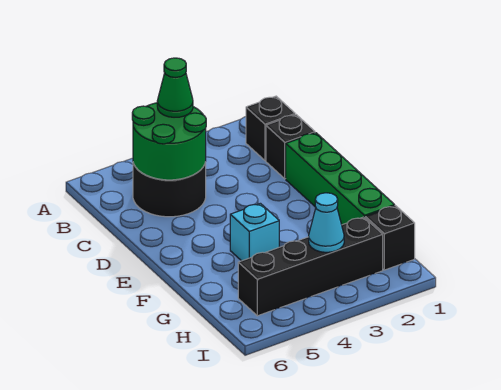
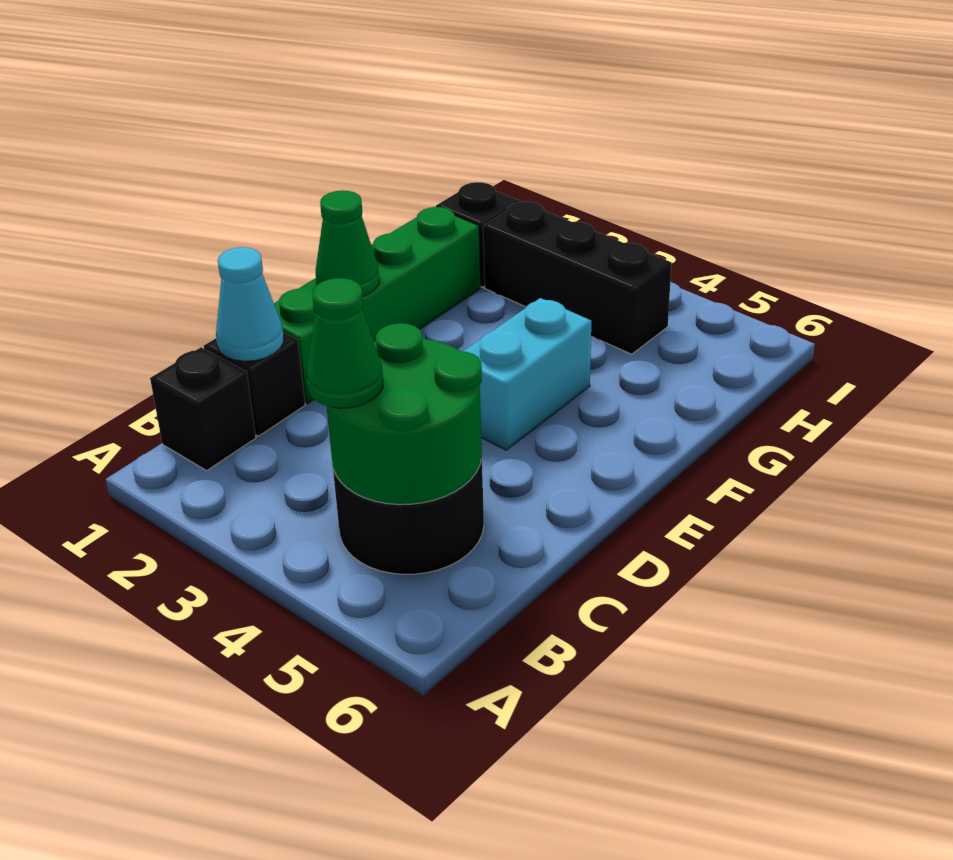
none -> green 1x1 cone [316,190,379,296]
cyan 1x1 brick [230,203,279,261] -> cyan 1x2 brick [464,298,591,450]
black 1x4 brick [238,217,383,316] -> black 1x3 brick [483,201,671,354]
cyan 1x1 cone [309,193,344,252] -> cyan 1x1 cone moved to [216,247,284,361]

